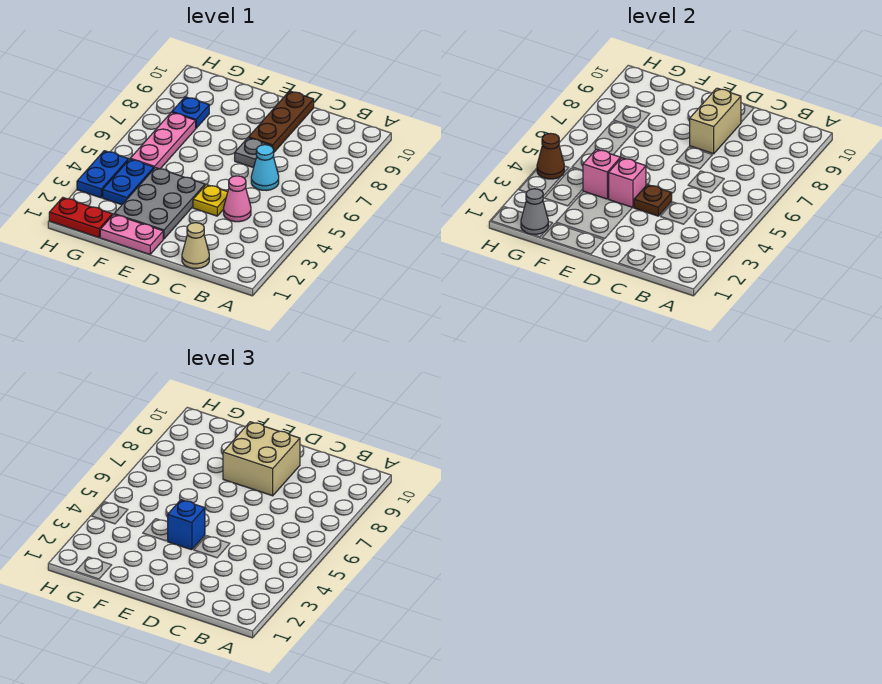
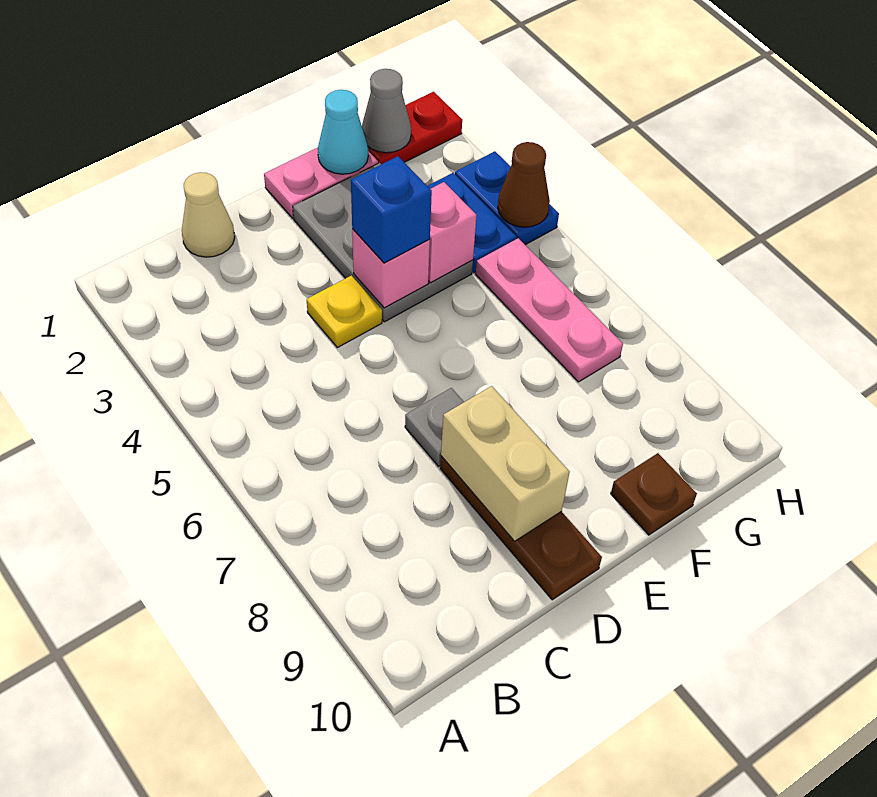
pink 1x1 cone [224,176,251,222] -> none
cyan 1x1 cone [251,145,279,191] -> cyan 1x1 cone moved to [318,90,368,174]
brown 1x1 plate [634,185,672,216] -> brown 1x1 plate moved to [611,453,697,535]
tan 2x2 brick [223,422,300,496] -> none
blue 1x1 plate [172,97,209,128] -> none

